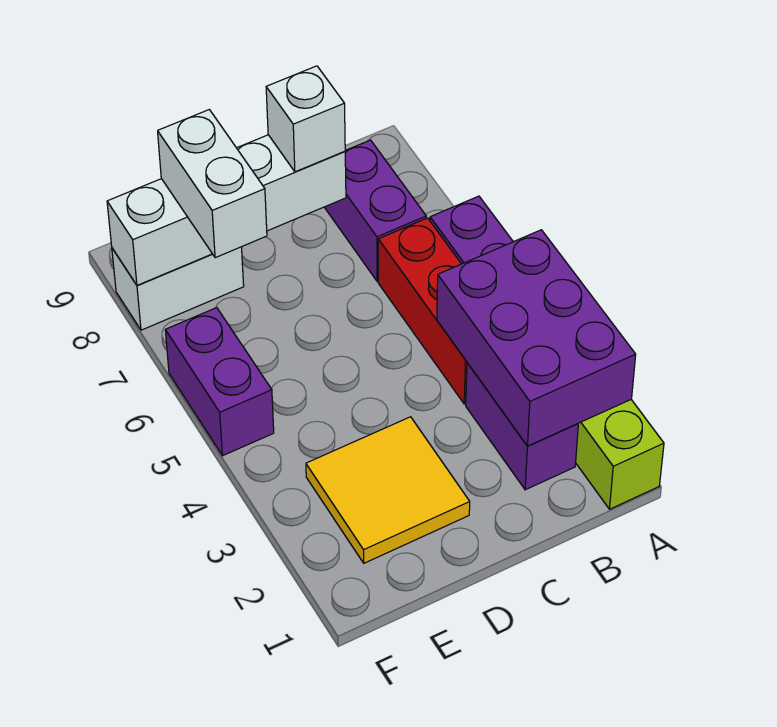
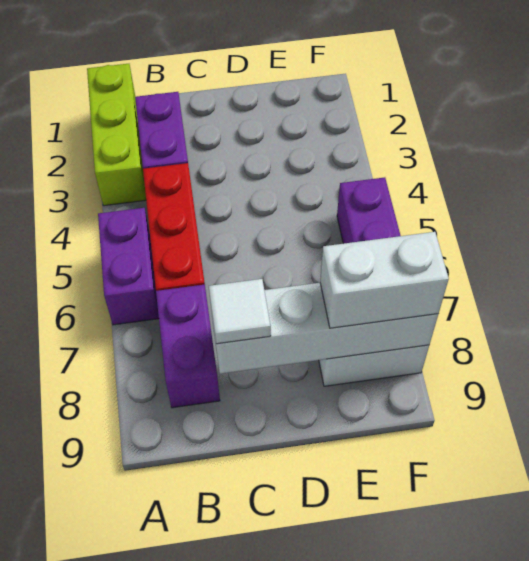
purple 2x3 brick [437,230,636,446] -> none
white 1x1 brick [266,66,345,172] -> white 1x1 tile [209,279,271,344]
yellow 2x2 tile [306,417,470,563] -> none
white 1x2 brick [158,110,267,258] -> white 1x2 brick turned to [320,232,449,328]

